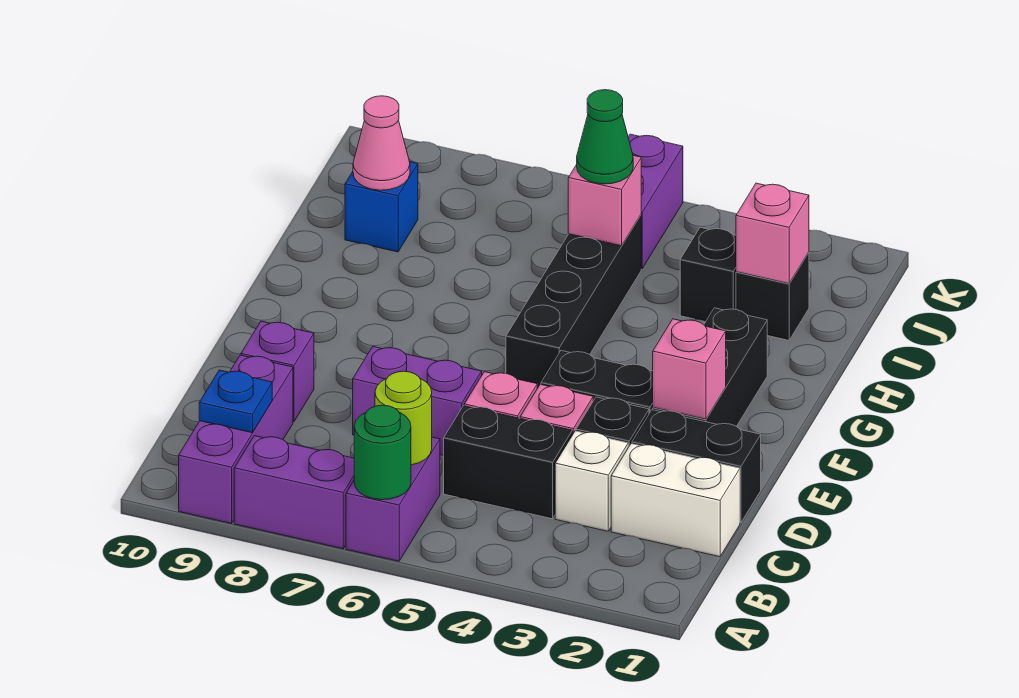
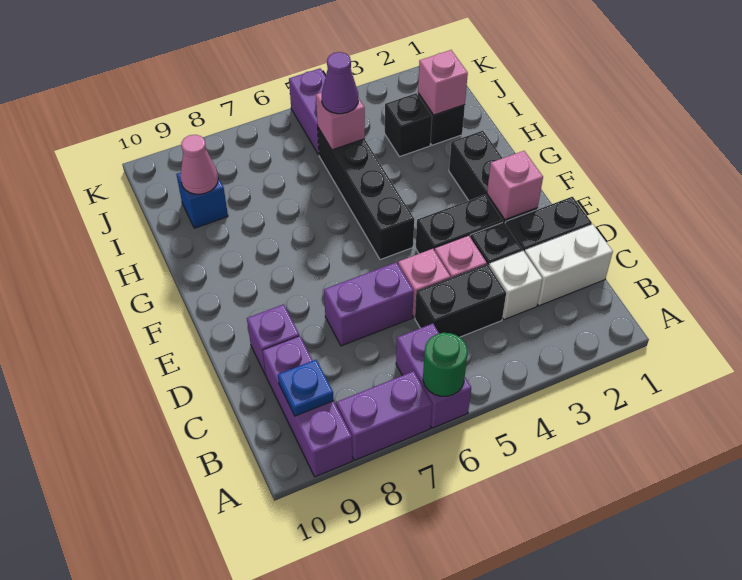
lime 1x1 round brick [375,371,432,465] -> none
green 1x1 cone [577,90,633,184] -> purple 1x1 cone [322,52,358,114]

